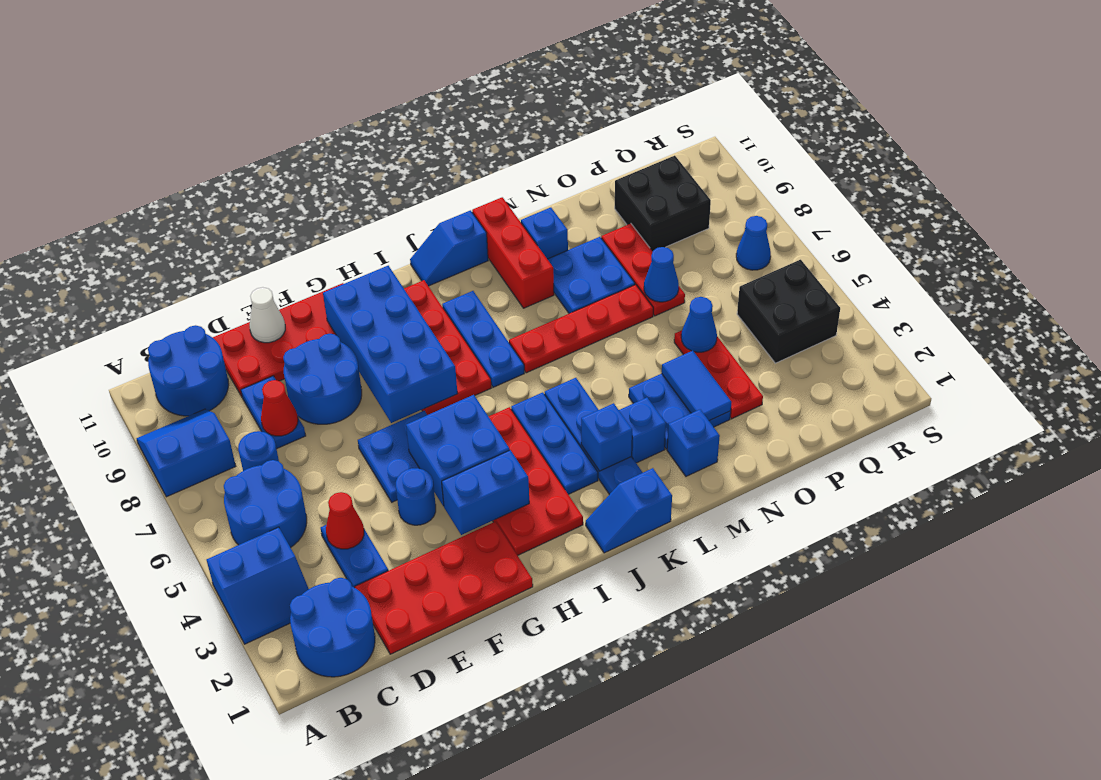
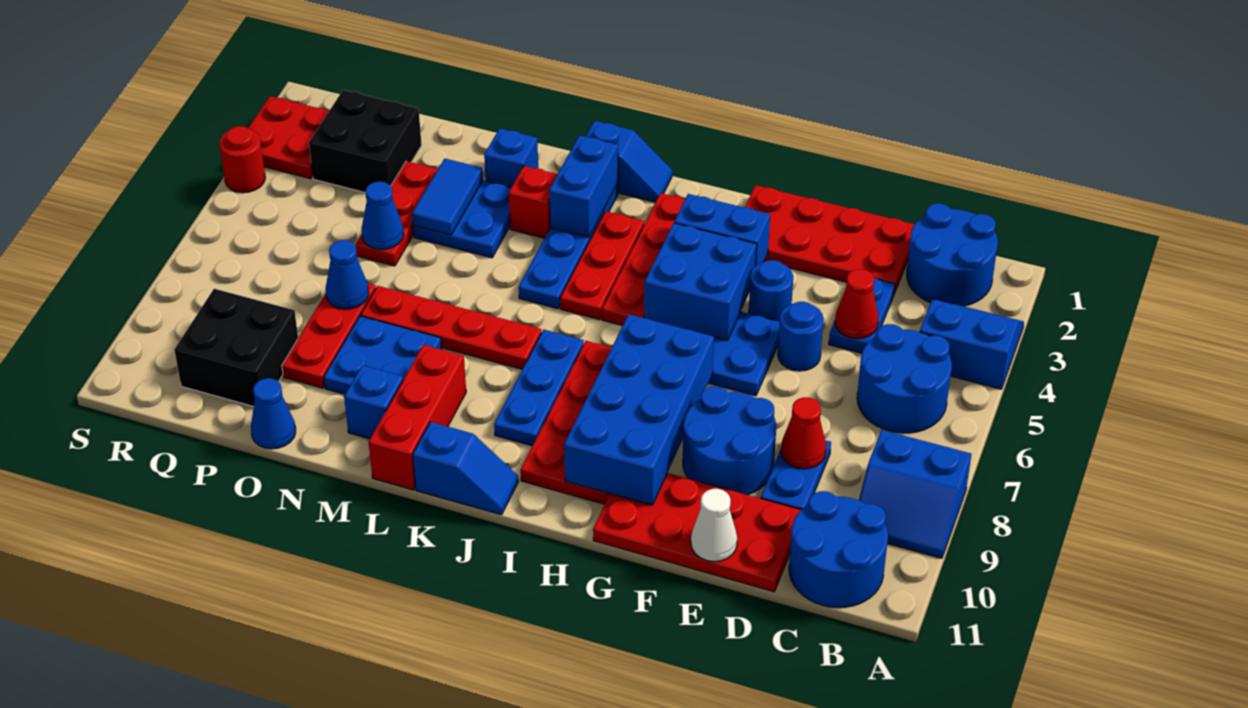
blue 1x1 round brick [238,431,279,471] -> blue 1x1 round brick moved to [778,302,824,371]
blue 1x3 plate [511,392,598,494] -> red 1x3 plate [560,211,644,320]
blue 1x1 brick [581,403,632,471] -> blue 1x2 brick [549,135,618,237]
blue 1x1 brick [619,398,666,463] -> red 1x1 brick [509,166,558,238]
black 2x2 brick [737,260,840,363] -> black 2x2 brick moved to [309,90,422,193]
none -> red 2x2 plate [248,96,329,179]
blue 1x1 cone [736,216,771,270] -> blue 1x1 cone moved to [251,378,296,449]
none -> red 1x1 round brick [219,126,265,193]

